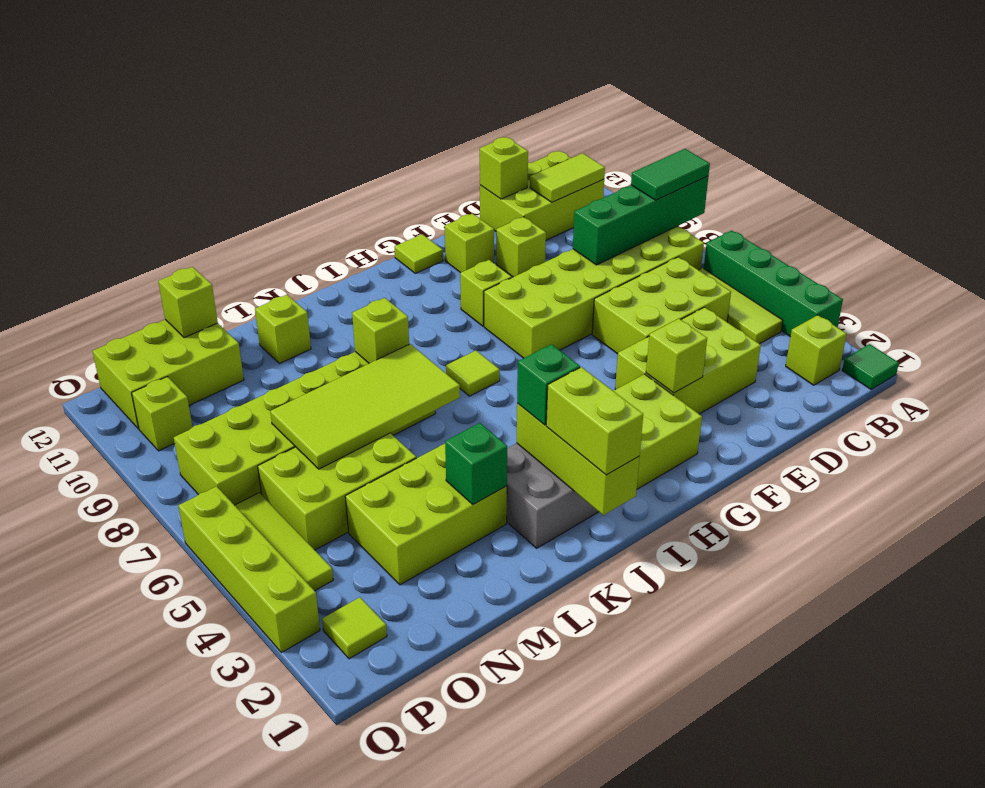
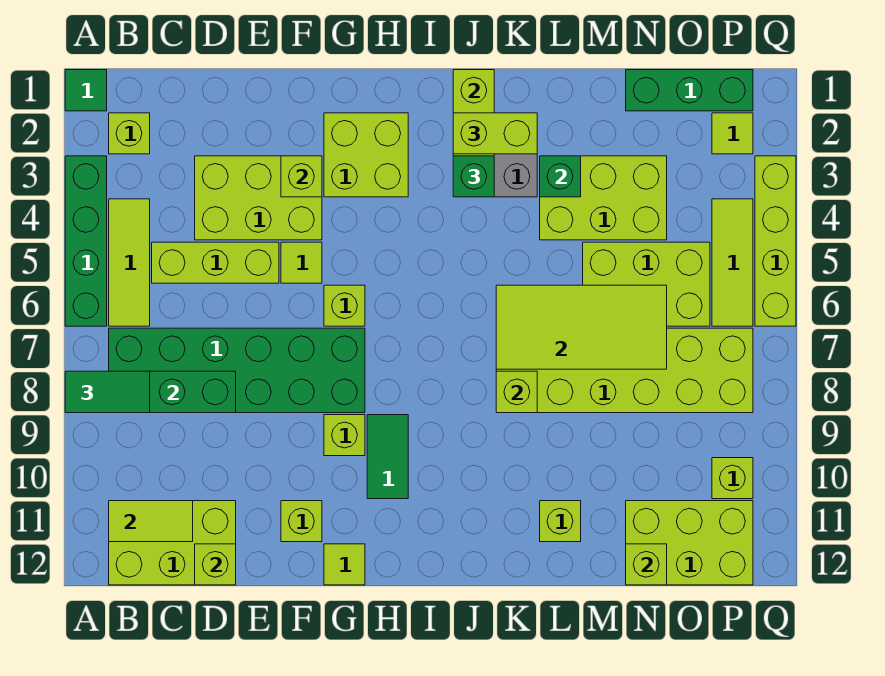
lime 2x6 brick [484,226,704,358] -> green 2x6 brick [109,328,365,413]
lime 2x3 brick [592,257,731,354] -> lime 1x3 brick [152,242,279,283]
lime 1x1 brick [496,217,546,277] -> lime 1x1 brick moved to [324,285,365,326]
none -> green 1x2 tile [367,415,408,499]
lime 1x1 tile [446,351,500,396] -> lime 1x1 tile moved to [281,242,322,283]
lime 1x2 brick [546,367,643,475] -> lime 1x2 brick turned to [453,113,537,154]
none -> green 1x3 brick [626,70,753,111]

